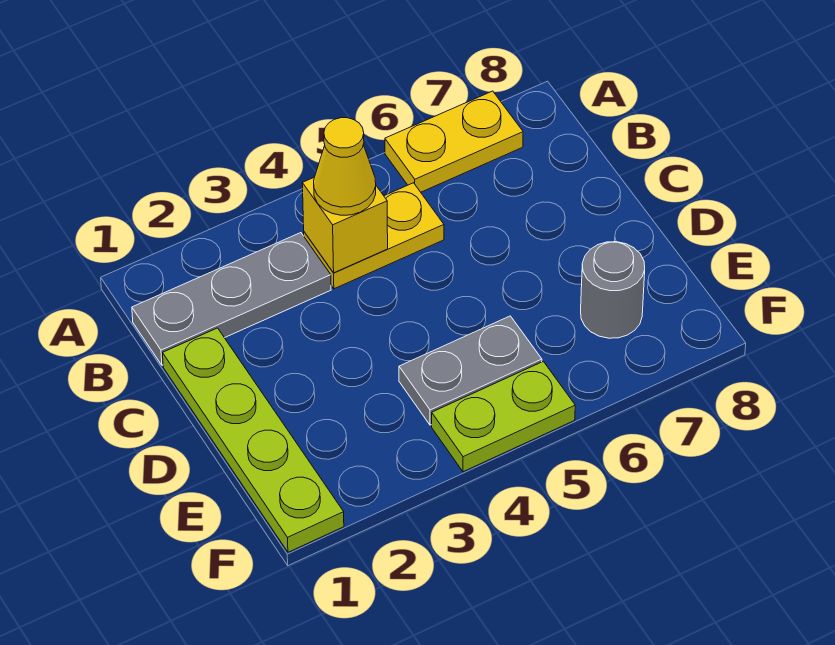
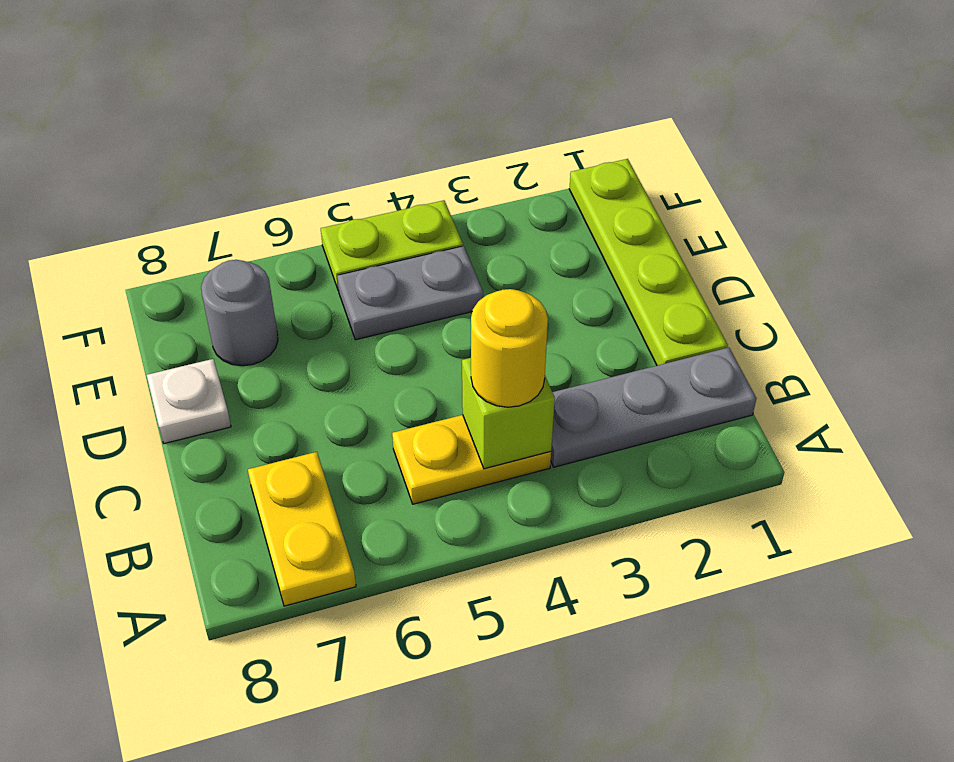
yellow 1x2 plate [385,91,523,192] -> yellow 1x2 plate turned to [248,452,356,606]
yellow 1x1 brick [302,178,388,273] -> lime 1x1 brick [462,358,555,469]
yellow 1x1 cone [314,118,376,215] -> yellow 1x1 round brick [471,289,548,407]
none -> white 1x1 plate [147,359,231,444]

